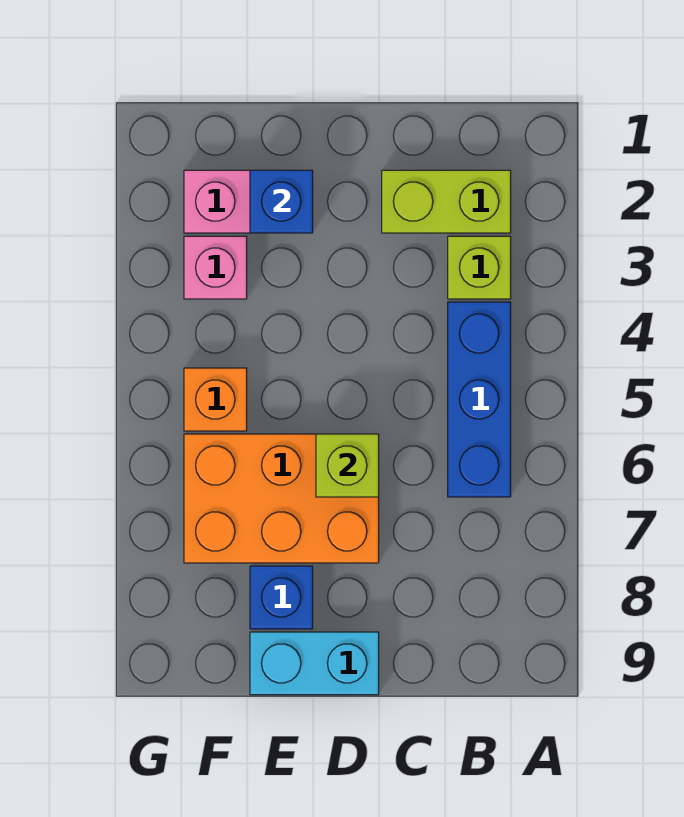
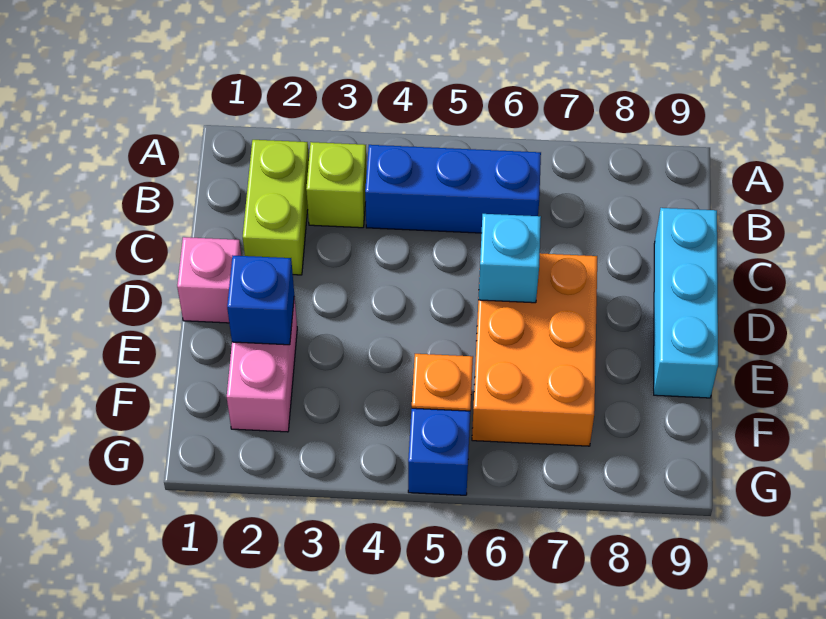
lime 1x1 brick [316,434,379,497] -> cyan 1x1 brick [478,214,541,303]
cyan 1x2 brick [250,632,379,695] -> cyan 1x3 brick [654,208,718,398]
blue 1x1 brick [250,566,313,629] -> blue 1x1 brick moved to [408,408,470,495]
pink 1x1 brick [184,236,247,299] -> pink 1x1 brick moved to [177,237,241,323]

